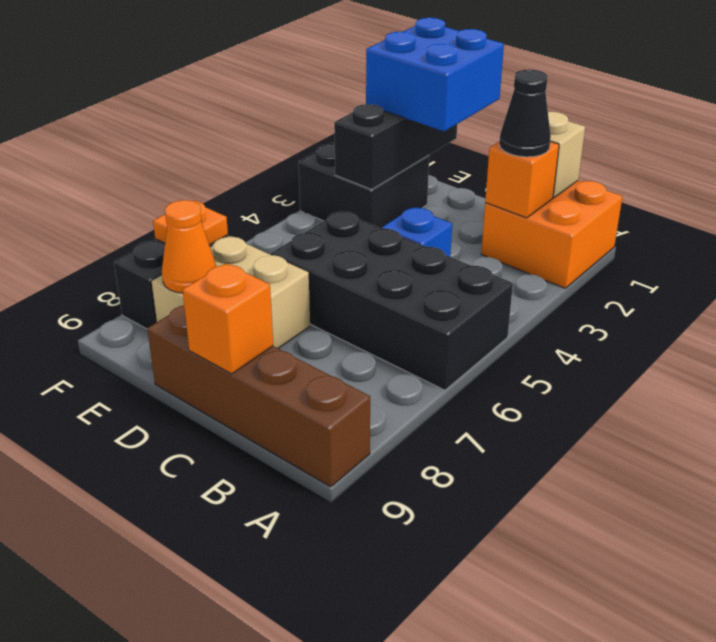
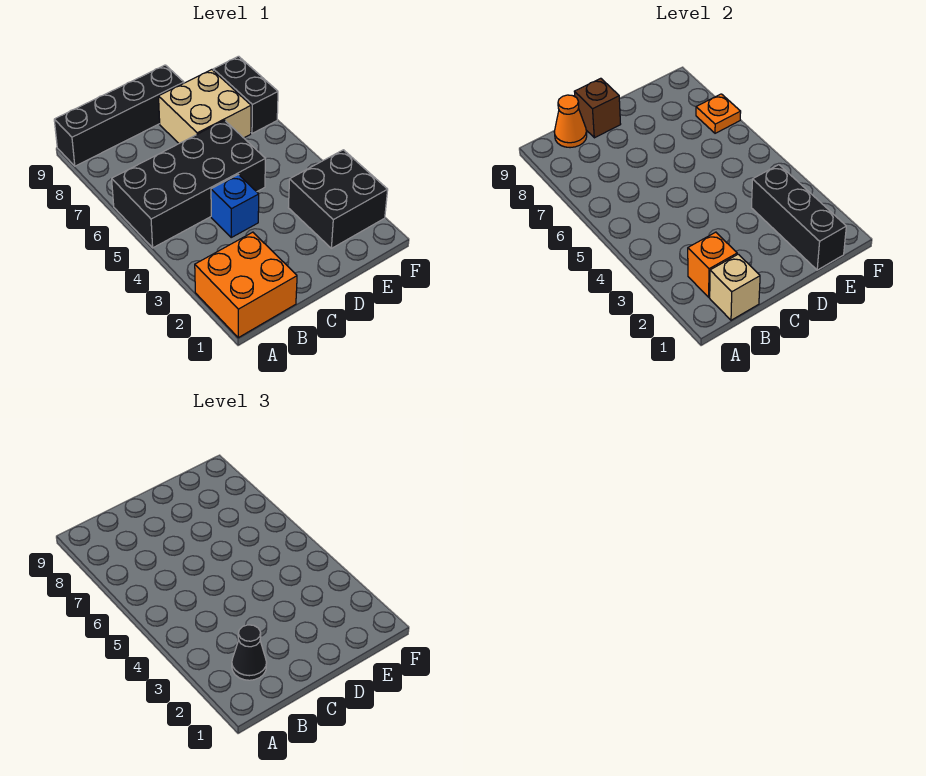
brown 1x4 brick [147,306,370,487] -> black 1x4 brick [54,65,184,166]
orange 1x1 brick [183,264,273,374] -> brown 1x1 brick [574,78,621,138]
blue 2x2 brick [366,18,504,131] -> none
orange 1x1 cone [162,200,216,293] -> orange 1x1 cone moved to [554,95,587,148]

